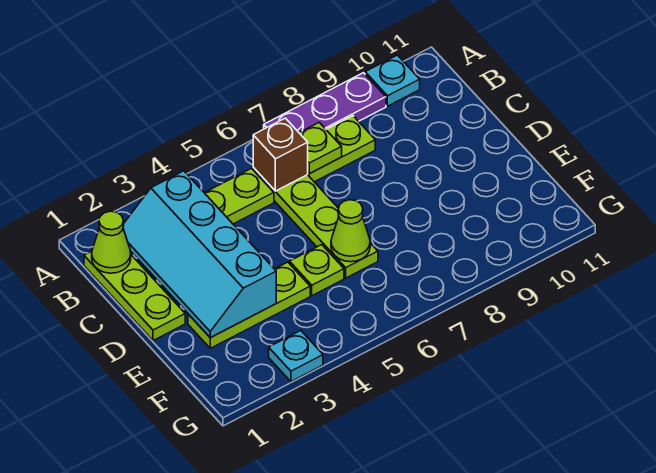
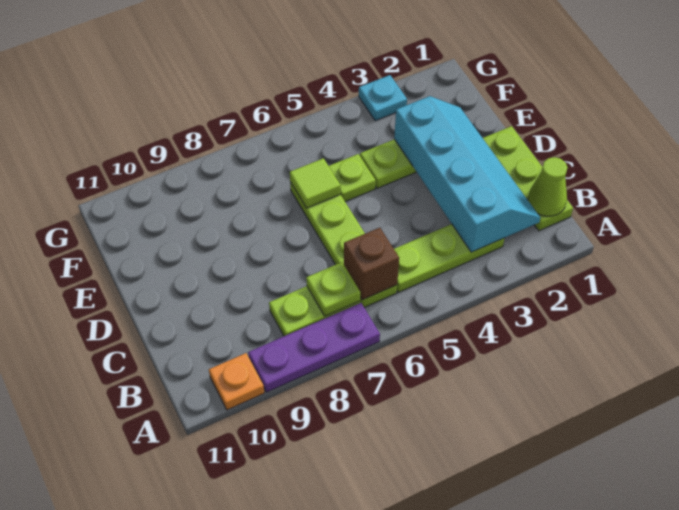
cyan 1x1 plate [365,55,420,106] -> orange 1x1 plate [209,353,264,410]
lime 1x1 cone [331,200,370,262] -> lime 1x1 tile [290,158,341,208]

